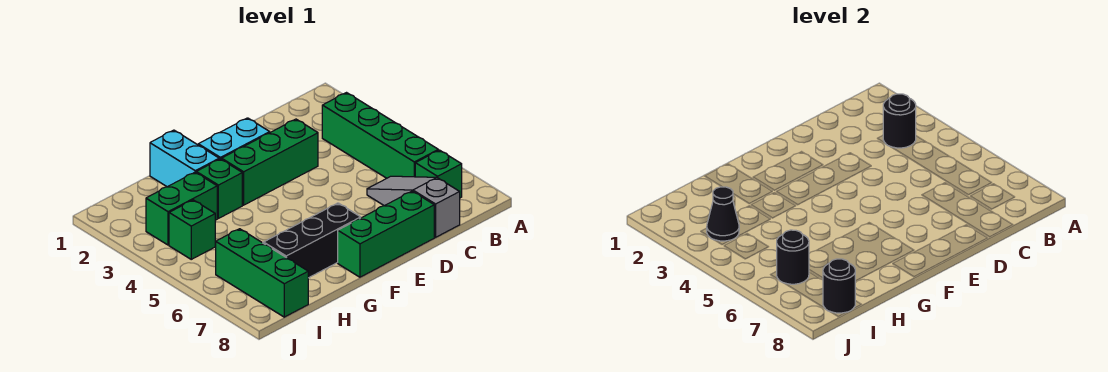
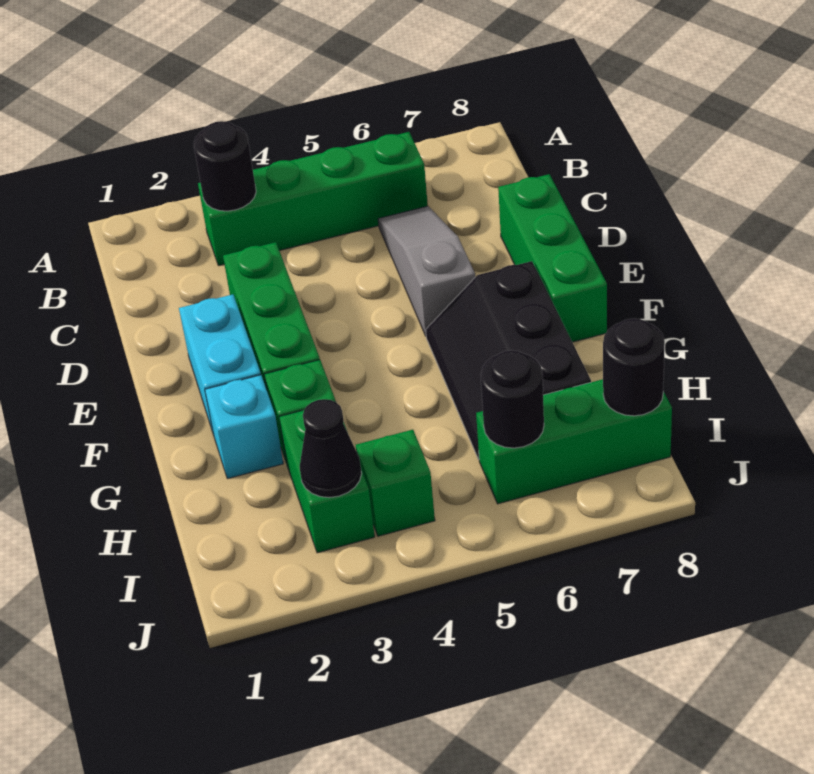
green 1x1 brick [415,150,462,198] -> none
grey 1x3 slope [367,176,460,237] -> grey 1x3 slope turned to [378,206,475,336]
cyan 1x2 brick [150,130,219,187] -> cyan 1x1 brick [205,375,283,479]

